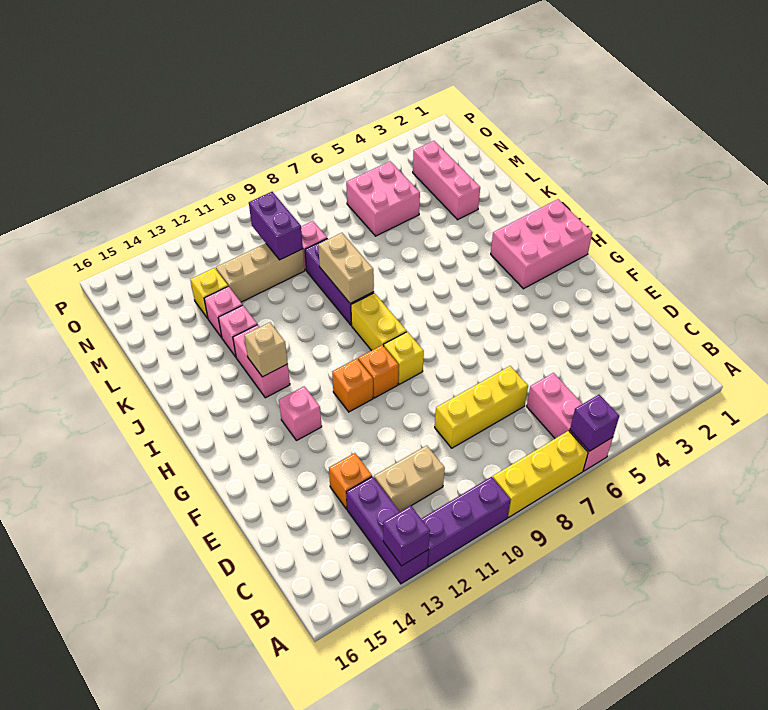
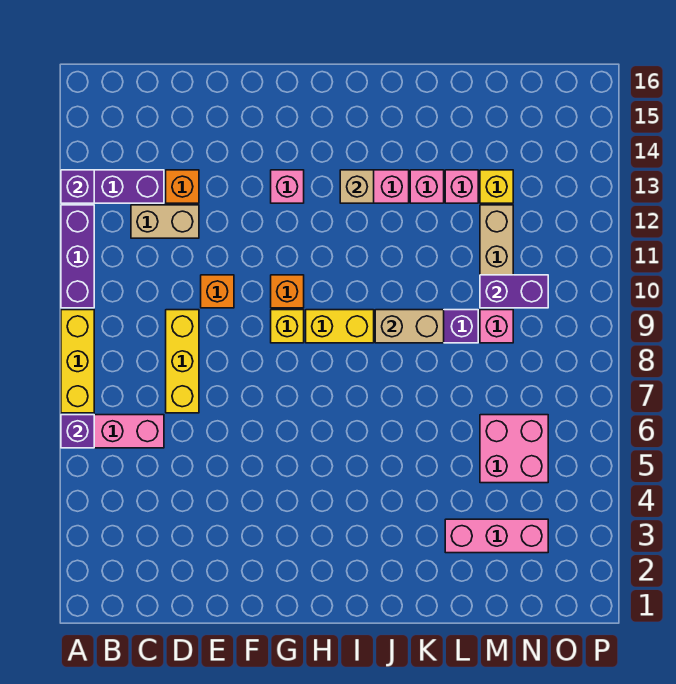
tan 1x2 brick [374,446,445,512] -> tan 1x2 brick turned to [131,205,199,238]
orange 1x1 brick [332,359,373,412] -> orange 1x1 brick moved to [201,275,234,308]
pink 2x3 brick [491,199,592,289] -> none

